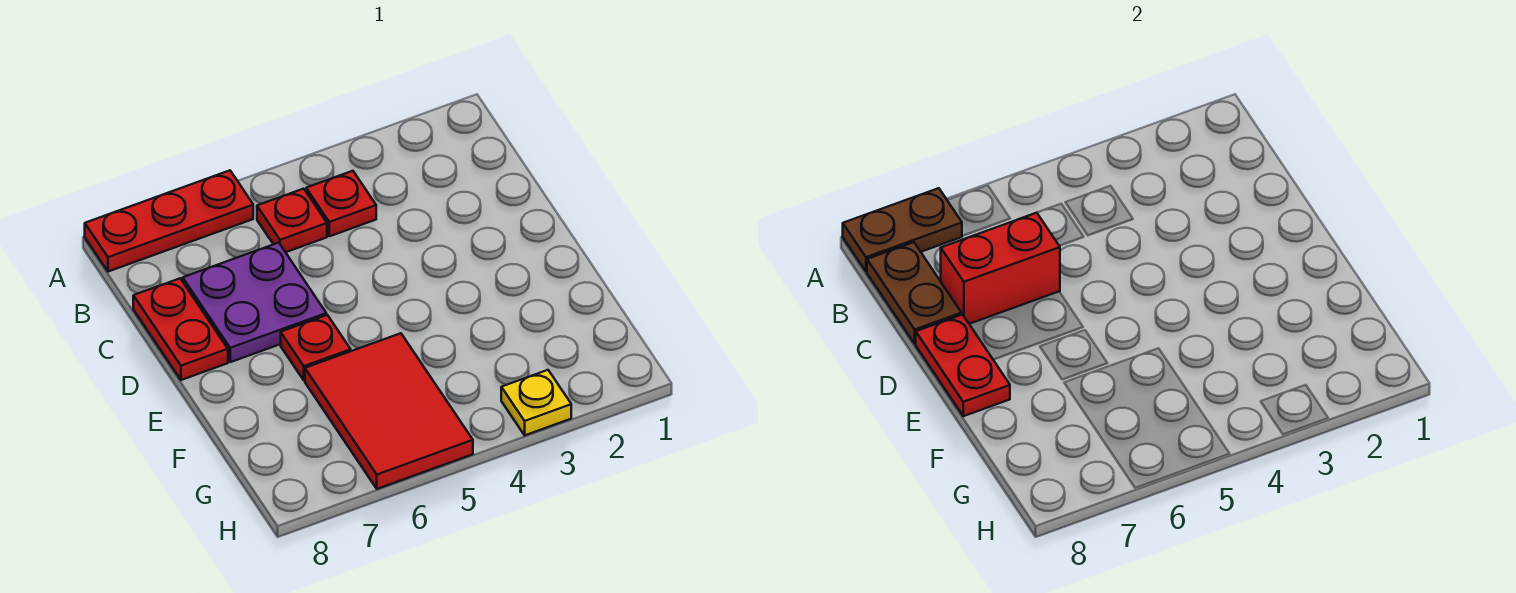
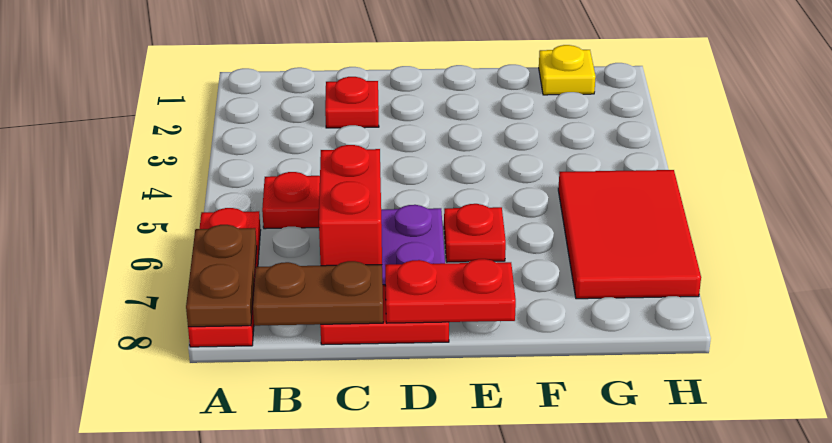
red 1x1 plate [306,171,376,236] -> red 1x1 plate moved to [325,77,379,128]
red 2x3 tile [305,333,473,489] -> red 2x3 tile turned to [558,170,701,299]
yellow 1x1 plate [501,370,571,435] -> yellow 1x1 plate moved to [539,45,596,95]

